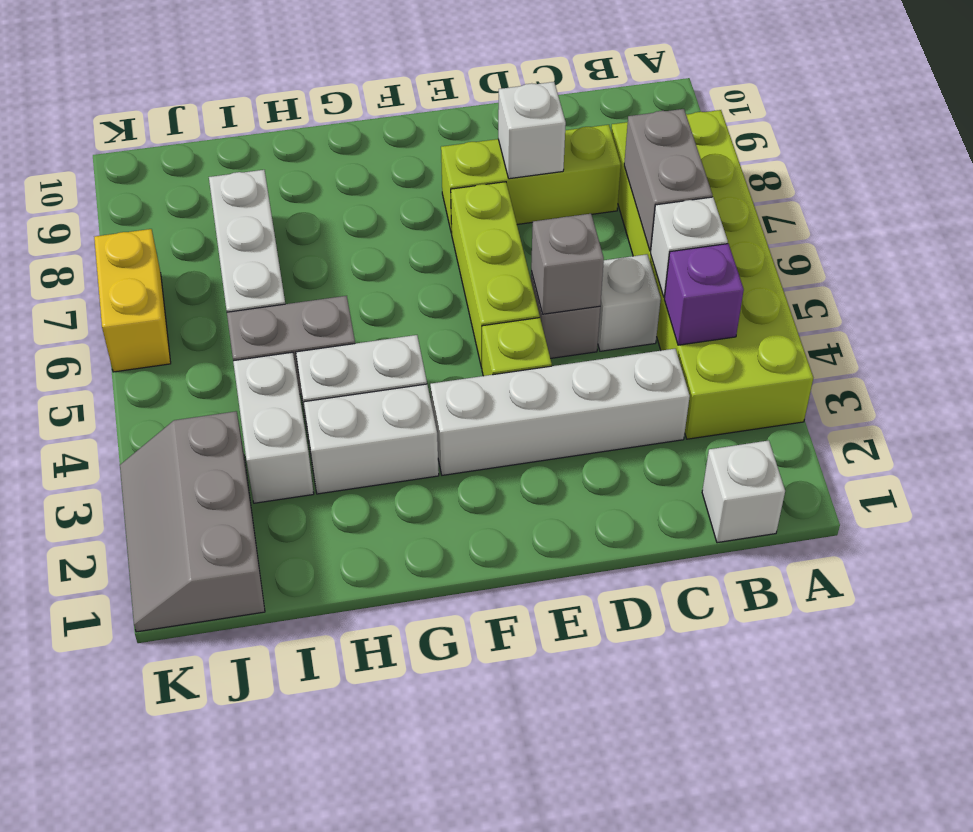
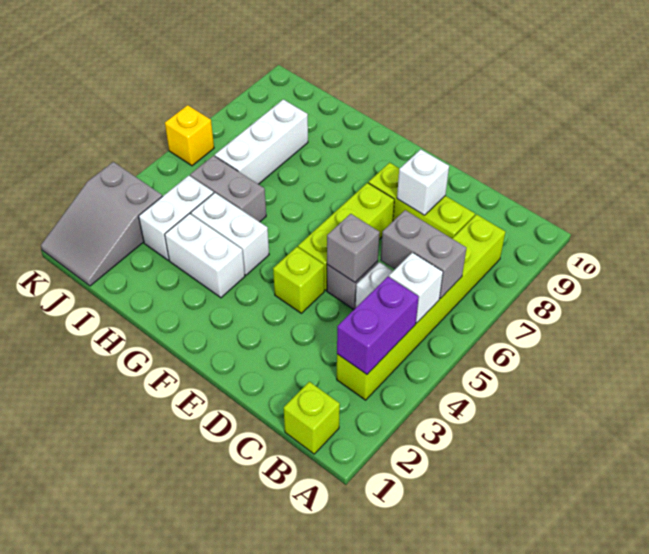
lime 2x6 brick [611,110,813,439] -> lime 1x6 brick [337,214,505,400]
white 1x1 brick [702,440,785,543] -> lime 1x1 brick [284,382,340,454]
purple 1x1 brick [664,244,744,345] -> purple 1x2 brick [337,277,419,374]
grey 1x2 brick [624,109,712,251] -> grey 1x2 brick turned to [381,210,466,299]
white 1x4 brick [430,349,690,475] -> none
grey 2x3 slope [120,411,265,632] -> grey 2x3 slope turned to [41,162,162,286]
yellow 1x2 brick [94,229,171,372] -> yellow 1x1 brick [165,105,214,166]

